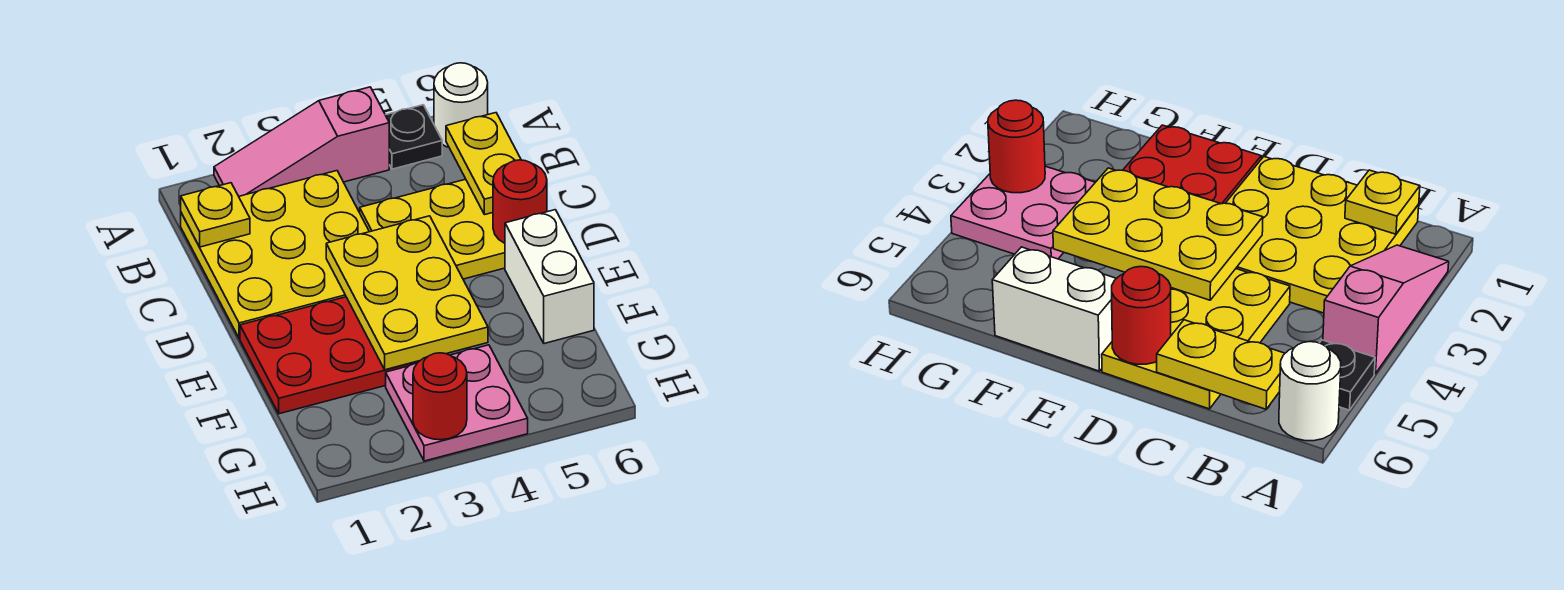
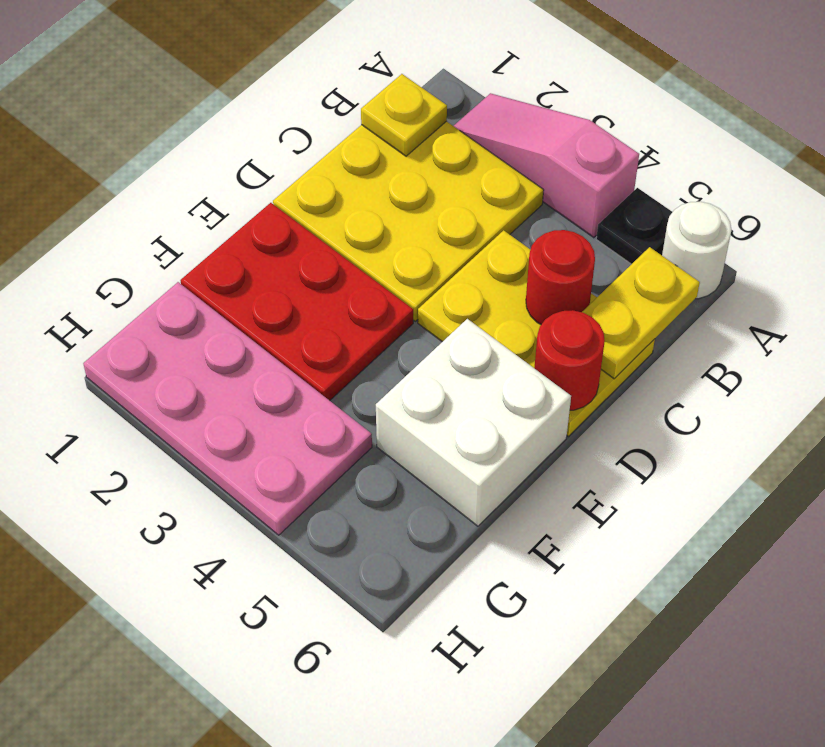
yellow 2x3 plate [326,216,488,370] -> none
white 1x2 brick [505,210,594,344] -> white 2x2 brick [376,319,571,526]
pink 2x2 plate [386,345,528,461] -> pink 2x4 plate [83,282,372,535]
red 1x1 round brick [413,353,467,440] -> red 1x1 round brick moved to [526,230,595,324]

